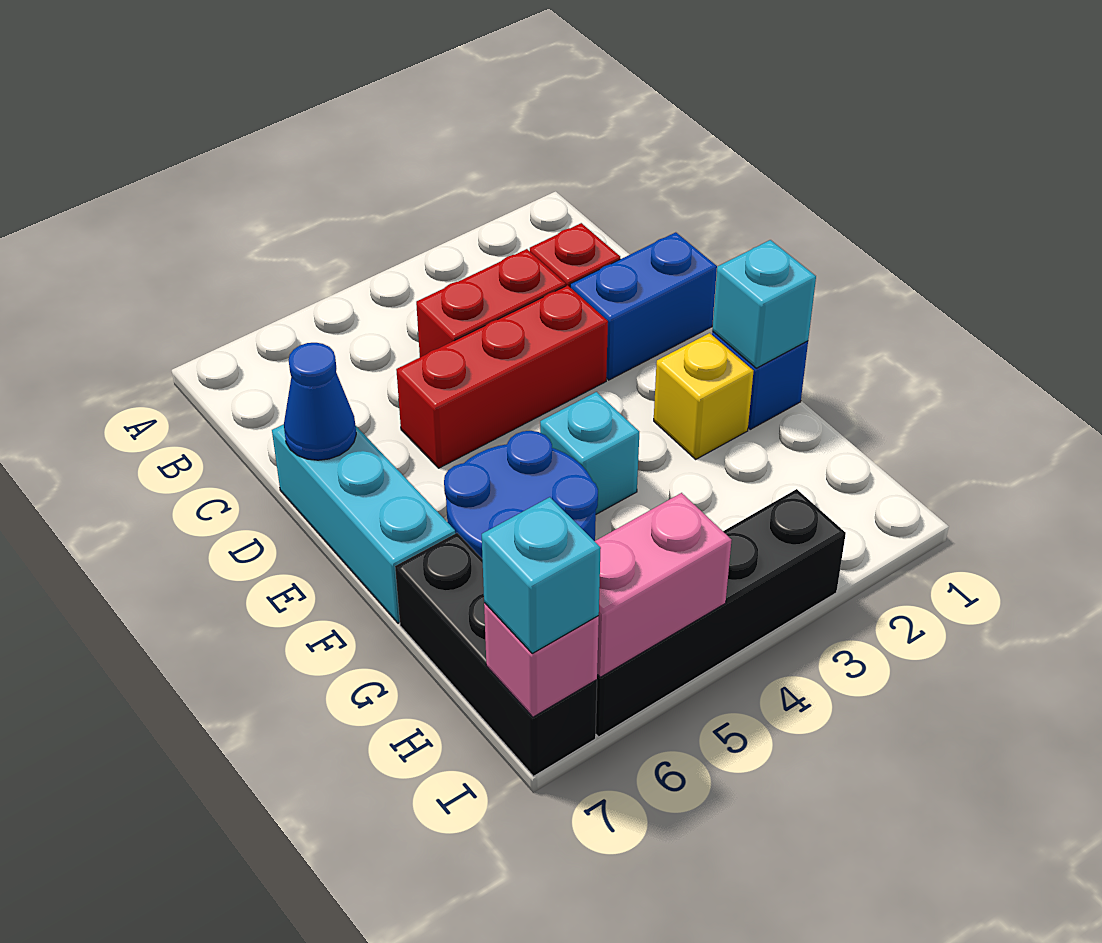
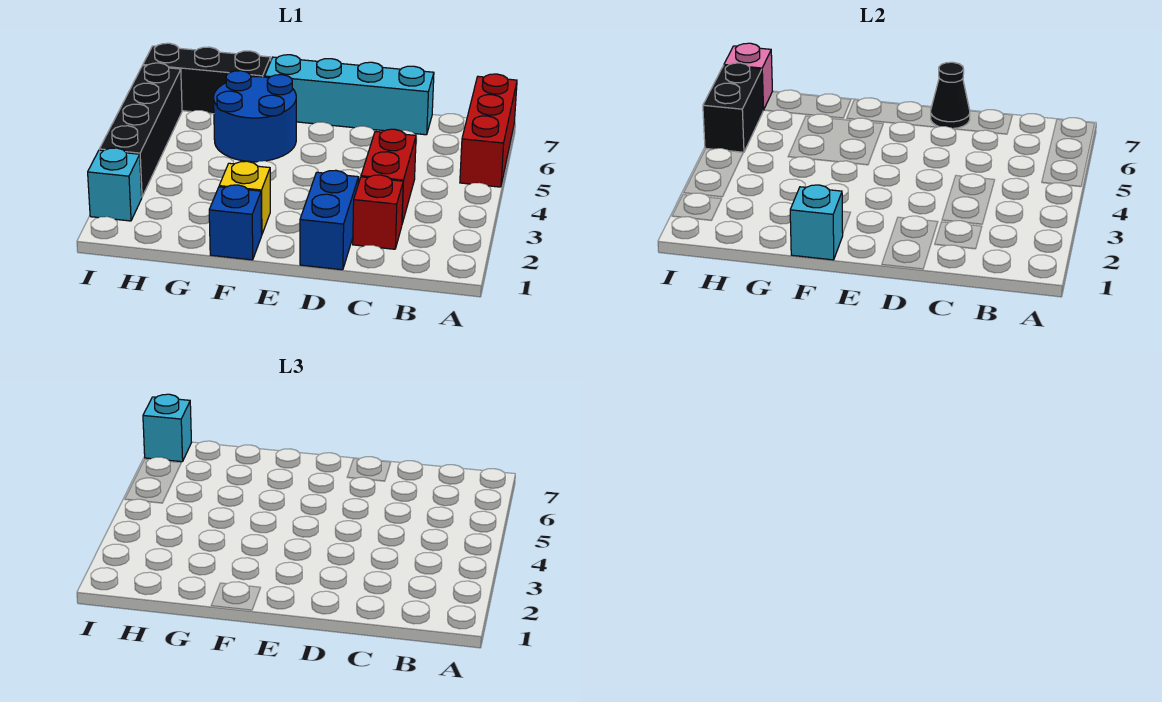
red 1x3 brick [396,285,608,468] -> red 1x3 brick moved to [460,74,517,187]
cyan 1x3 brick [272,424,455,623] -> cyan 1x4 brick [265,55,434,135]
blue 1x1 cone [284,343,356,460] -> black 1x1 cone [931,62,970,129]
cyan 1x1 brick [540,392,639,514] -> cyan 1x1 brick moved to [88,148,142,221]
pink 1x2 brick [595,493,732,677] -> black 1x2 brick [703,63,763,153]

